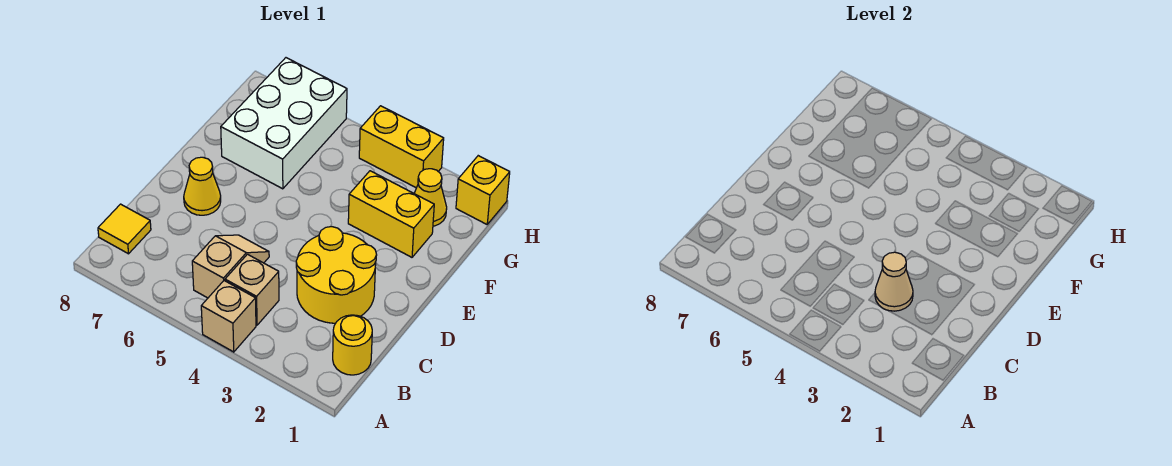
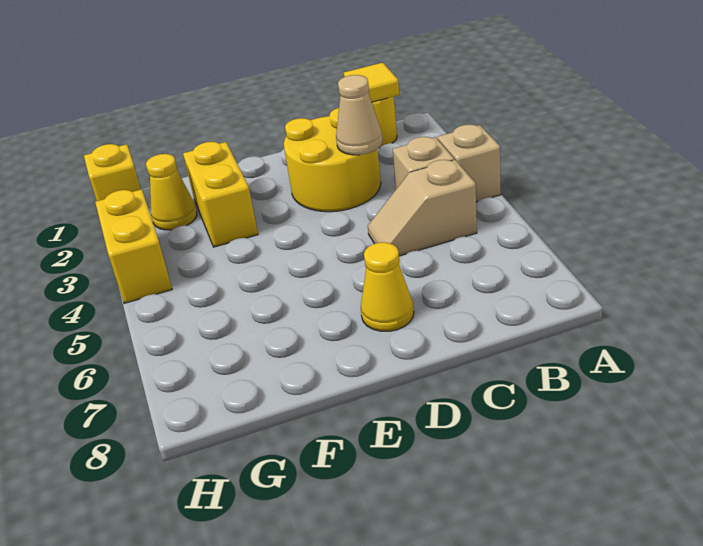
yellow 1x1 tile [98,204,151,254] -> yellow 1x1 tile moved to [344,63,399,102]
white 2x3 brick [221,58,347,189] -> none

